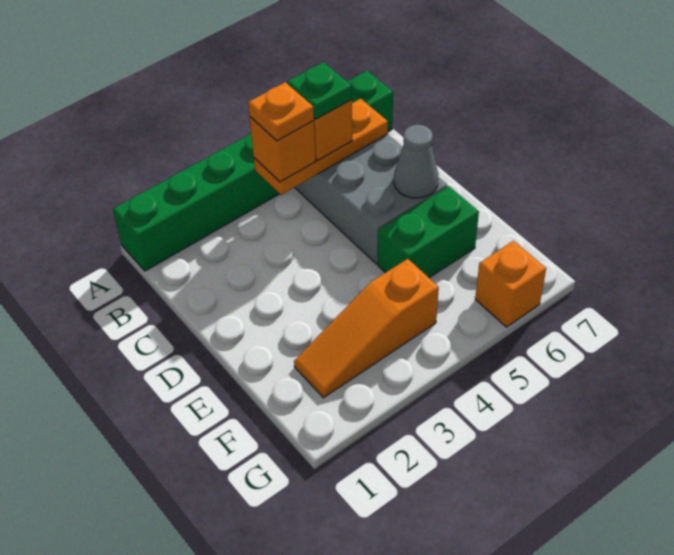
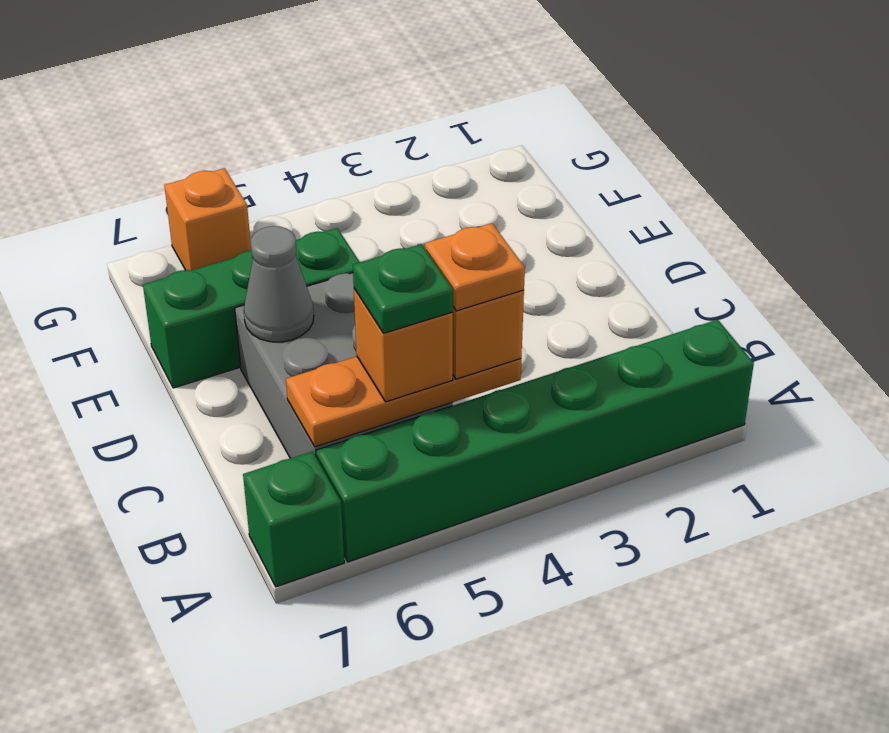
green 1x2 brick [378,186,479,278] -> green 1x3 brick [143,228,360,388]
orange 1x3 slope [294,259,439,398] -> none

